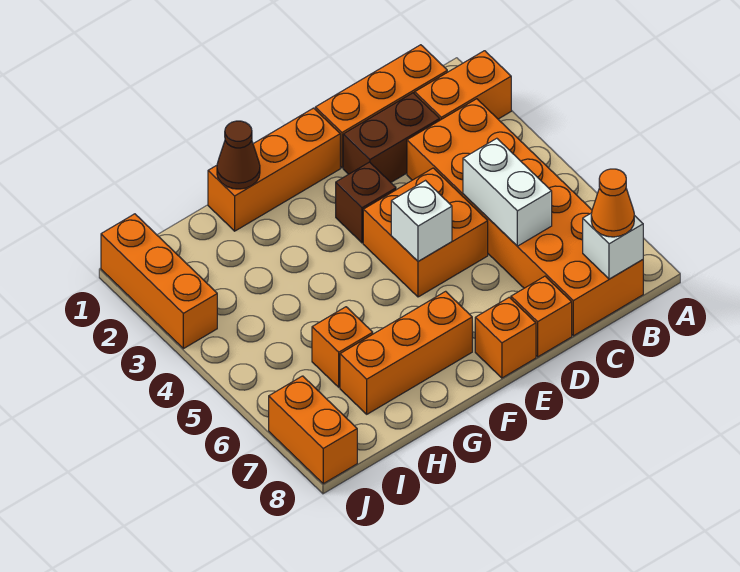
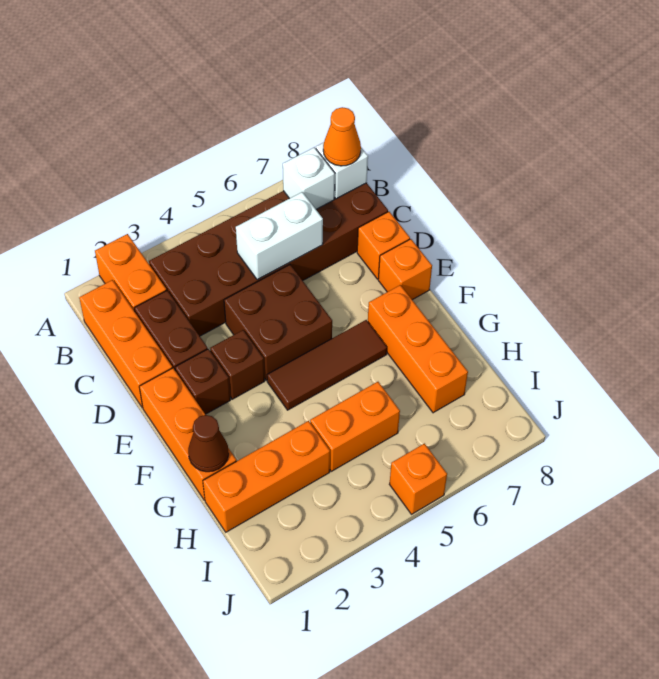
orange 2x6 brick [407,99,643,336] -> brown 2x6 brick [149,183,388,336]
orange 2x2 brick [363,168,488,297] -> brown 2x2 brick [224,265,332,380]
none -> brown 1x1 brick [175,349,230,414]
white 1x1 brick [391,181,452,261] -> white 1x1 brick moved to [283,147,335,209]
none -> brown 1x3 tile [267,320,387,410]
orange 1x1 brick [312,307,373,387] -> orange 1x1 brick moved to [389,444,447,514]
orange 1x3 brick [101,214,217,349] -> orange 1x3 brick moved to [203,421,330,532]
orange 1x2 brick [269,376,357,484] -> orange 1x2 brick moved to [310,382,400,471]

